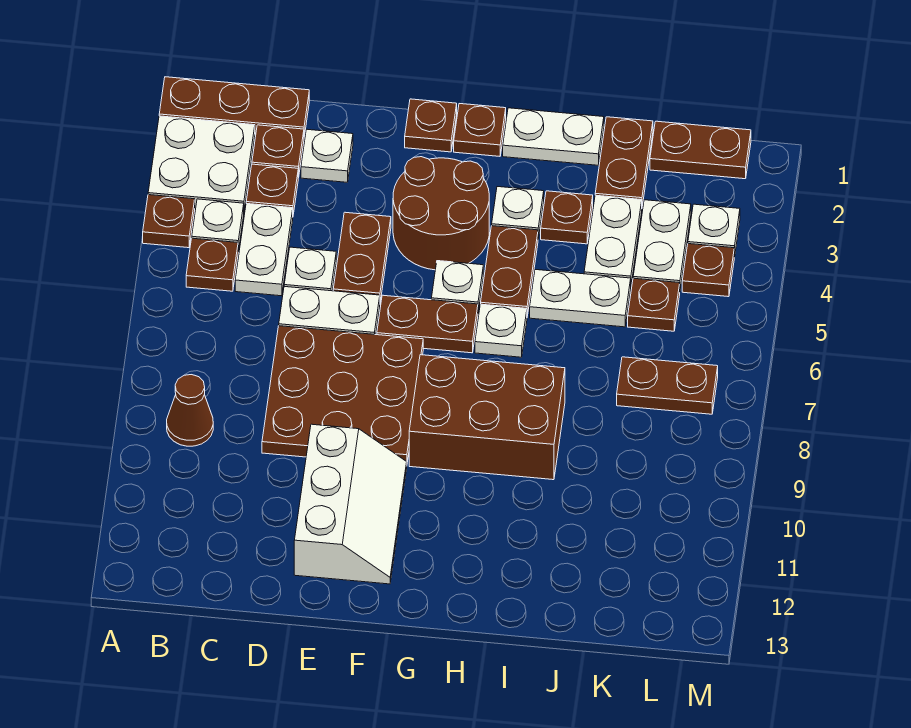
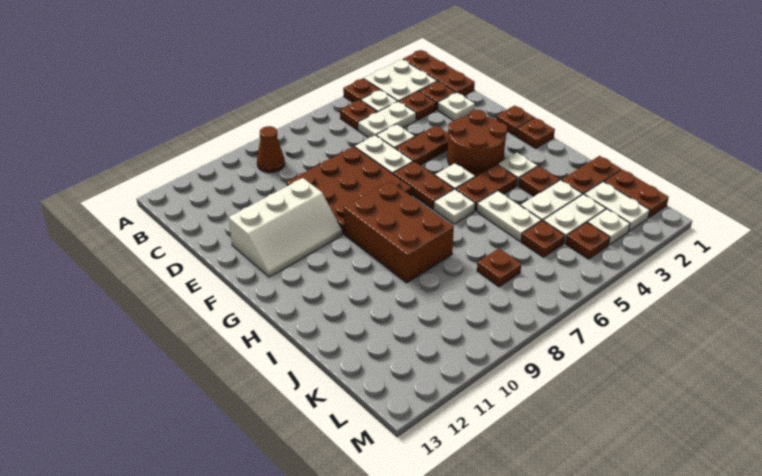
white 1x2 plate [503,108,604,165] -> white 1x2 plate moved to [584,182,650,231]
brown 1x2 plate [617,357,718,414] -> brown 1x1 plate [477,248,521,287]

